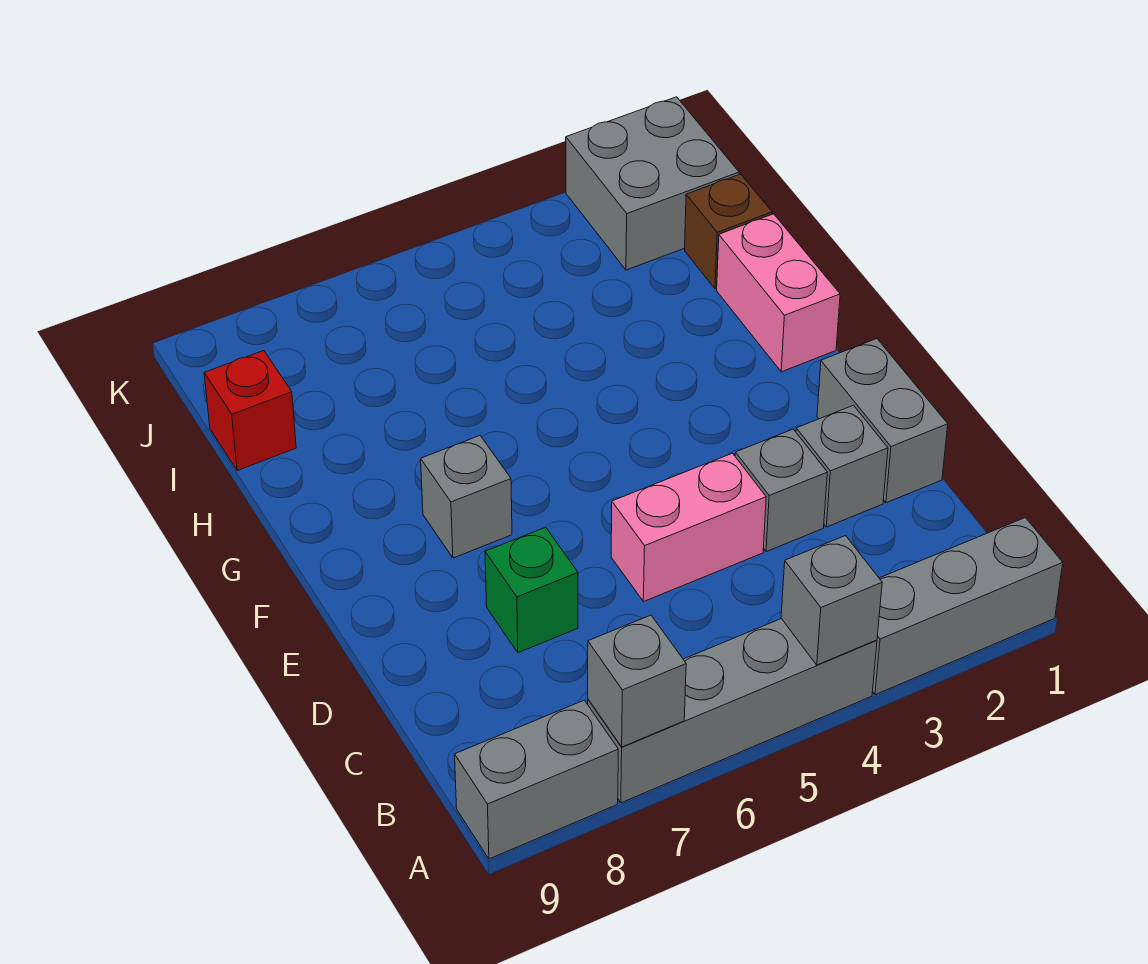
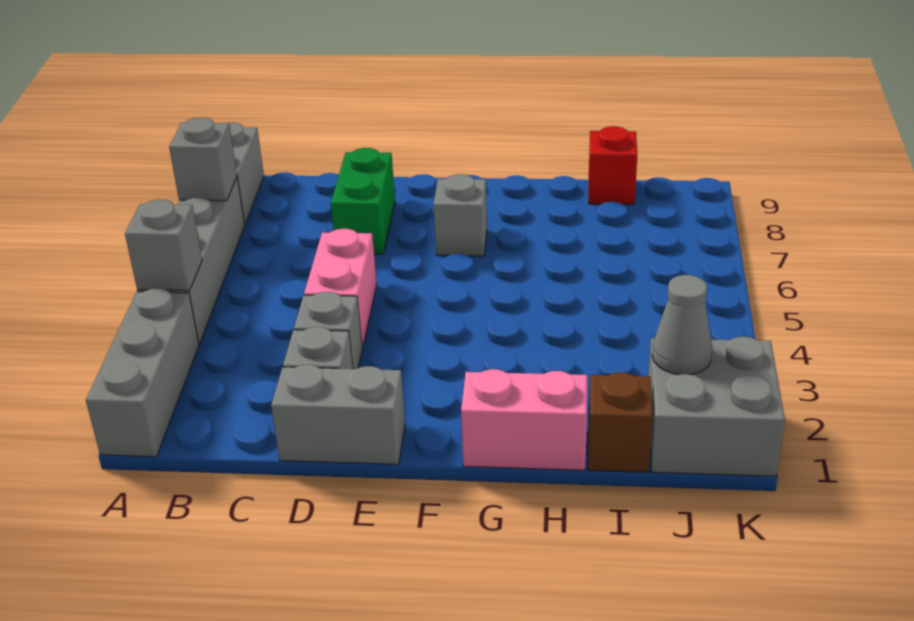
green 1x1 brick [485,527,578,653] -> green 1x2 brick [331,148,395,254]
none -> grey 1x1 cone [652,275,712,374]

